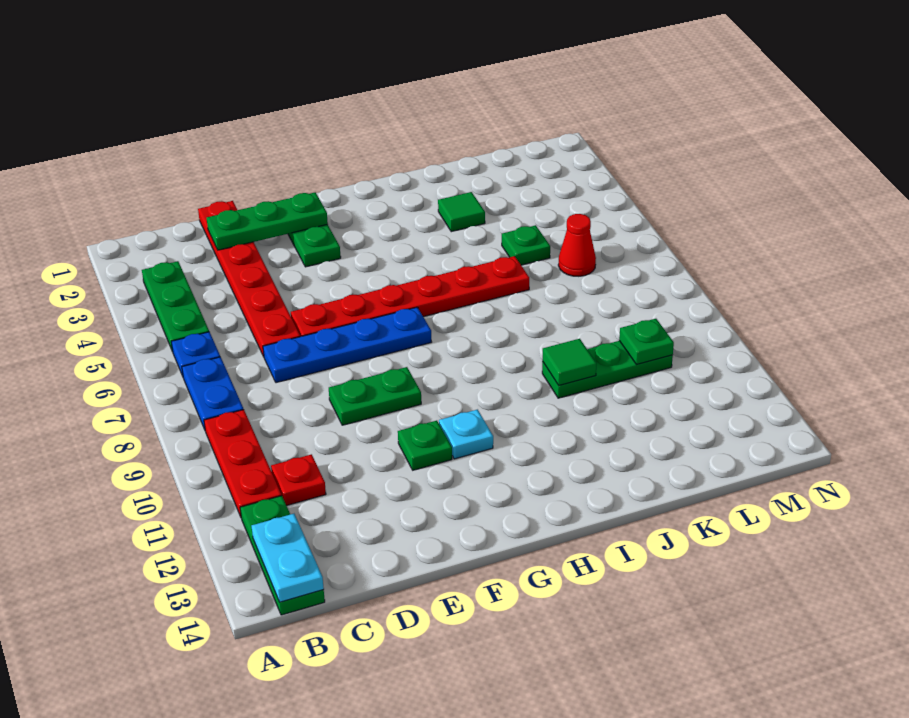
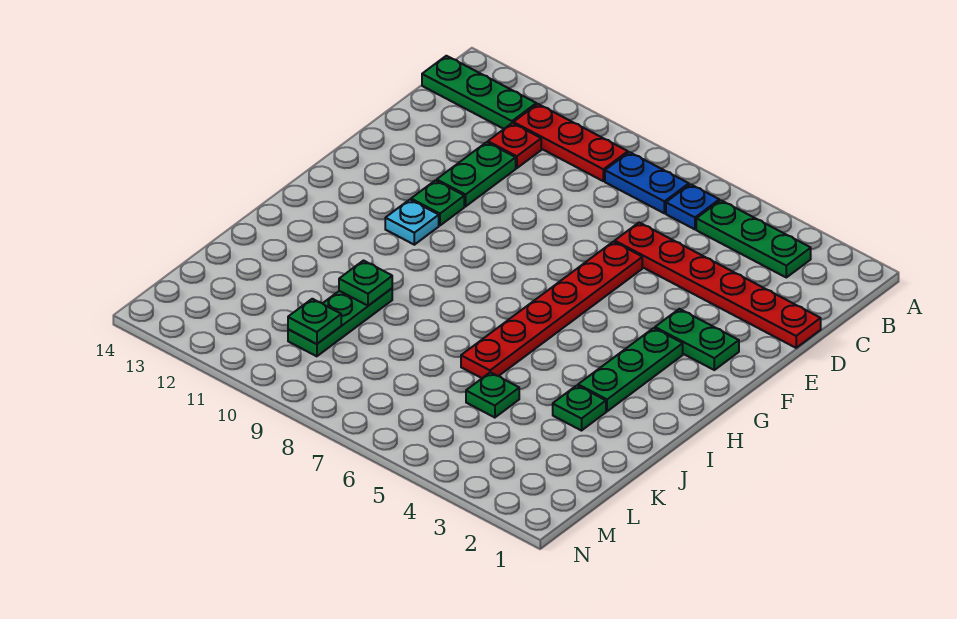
cyan 1x2 plate [252,514,324,602] -> none
green 1x3 plate [207,192,328,250] -> green 1x3 plate moved to [578,328,683,411]
blue 1x4 plate [263,307,431,383] -> none
green 1x2 plate [329,367,421,425] -> green 1x2 plate moved to [437,142,516,206]
green 1x1 tile [438,192,485,232] -> green 1x1 plate [553,386,606,431]
green 1x1 tile [543,339,596,385] -> green 1x1 plate [339,261,392,306]
red 1x1 cone [558,214,596,276] -> none

